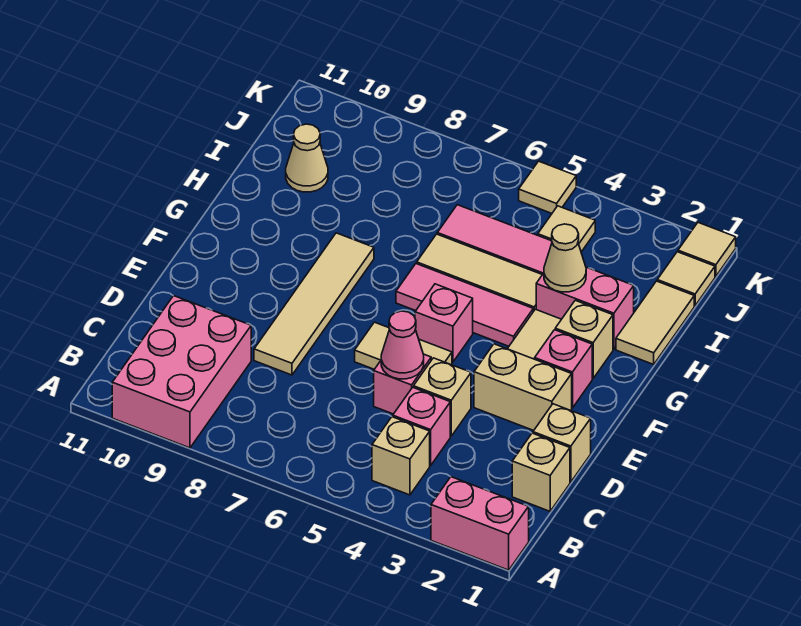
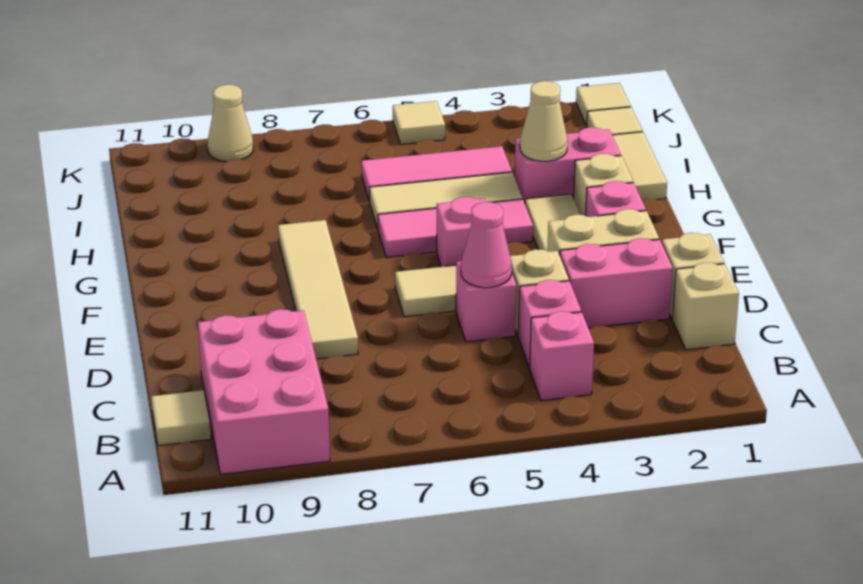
pink 1x2 brick [431,477,529,570] -> pink 1x2 brick moved to [560,238,673,328]
tan 1x1 brick [372,417,430,495] -> pink 1x1 brick [530,311,594,401]
tan 1x1 cone [286,124,328,192] -> tan 1x1 cone moved to [208,85,253,162]
tan 1x1 tile [538,206,595,252] -> tan 1x1 tile moved to [151,390,211,446]

